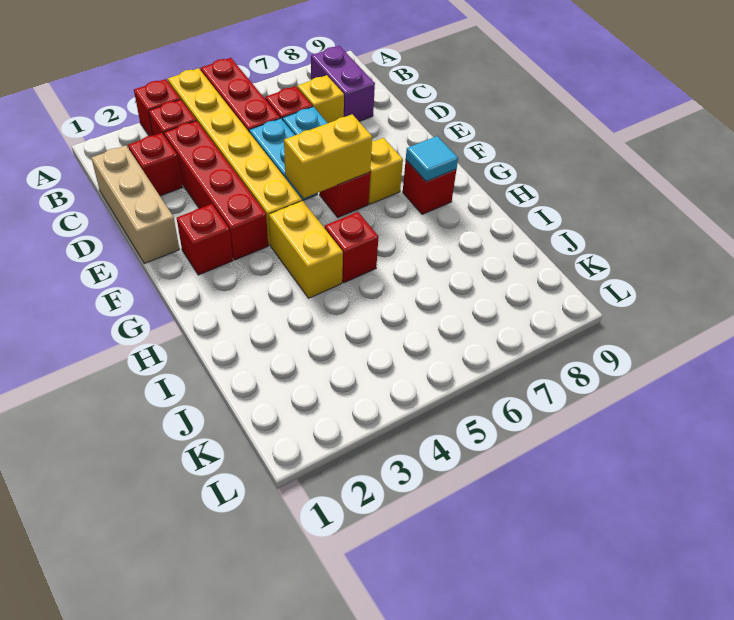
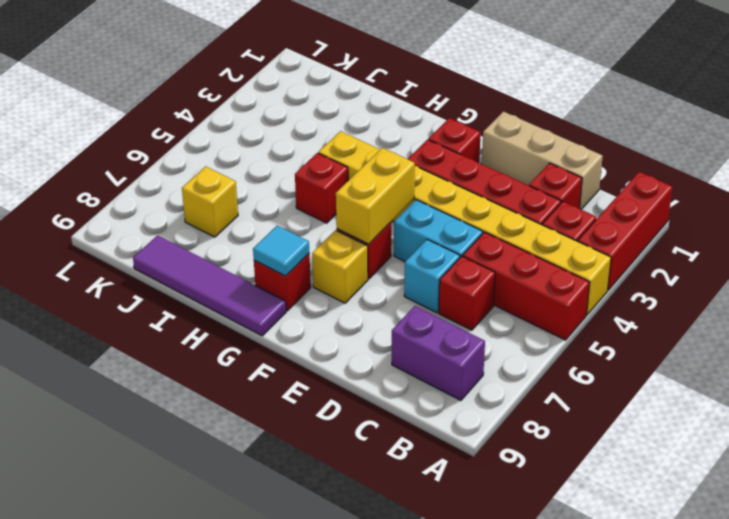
red 1x1 brick [134,79,180,136] -> red 1x3 brick [578,172,673,290]
yellow 1x1 brick [297,75,344,123] -> yellow 1x1 brick moved to [182,167,238,237]
none -> purple 1x4 tile [133,235,286,336]

